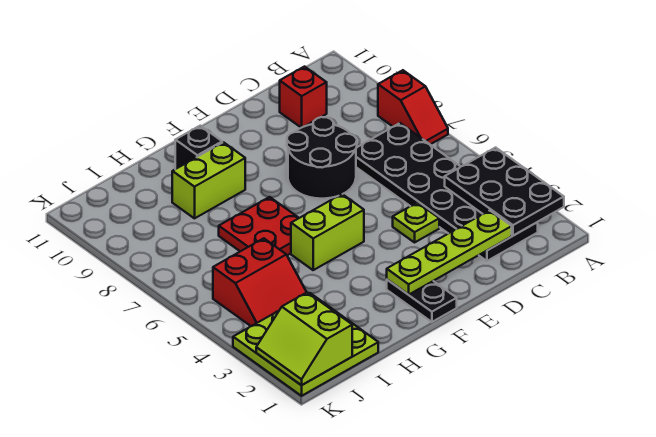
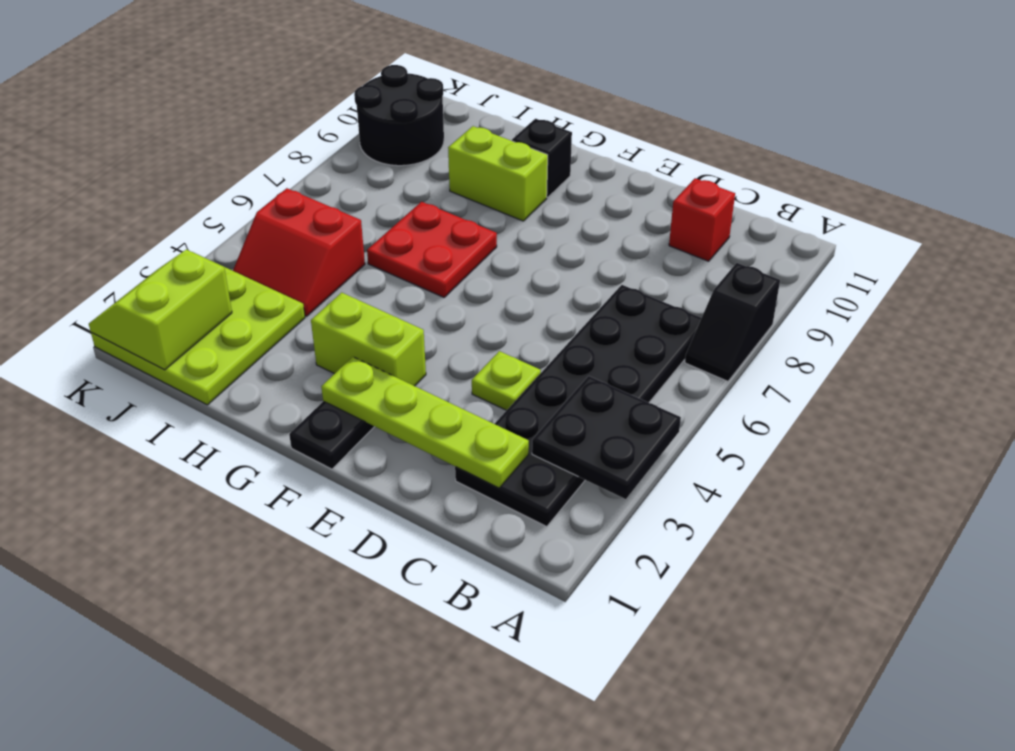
black 2x3 plate [445,148,564,236] -> black 2x2 plate [532,376,681,499]
red 1x2 slope [378,70,448,144] -> black 1x2 slope [685,263,780,381]
black 2x2 round brick [287,117,357,199] -> black 2x2 round brick moved to [354,65,444,166]
lime 1x2 brick [291,194,364,270] -> lime 1x2 brick moved to [311,292,426,386]

